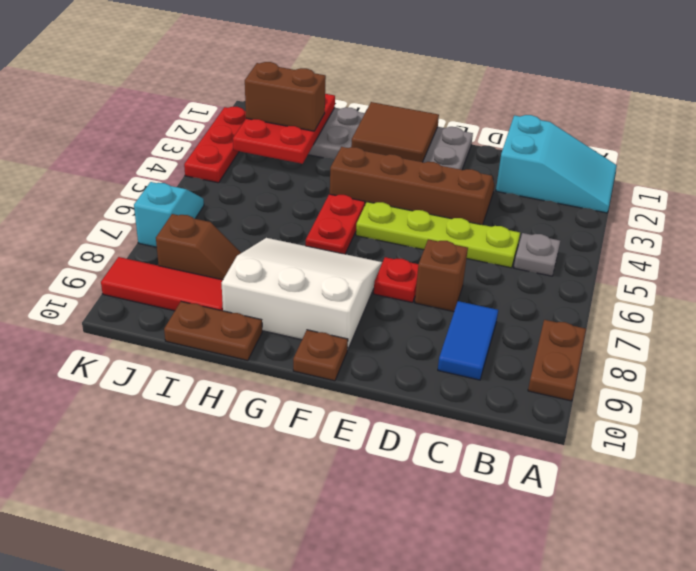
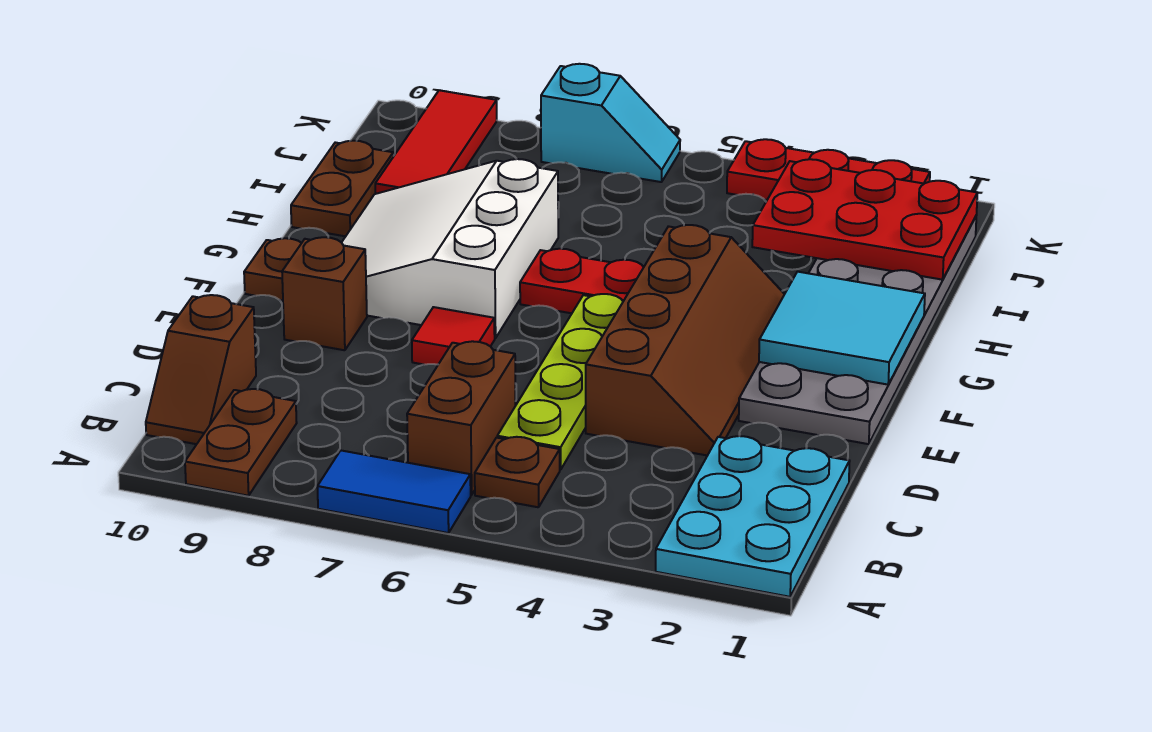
cyan 2x3 slope [496,115,617,213] -> cyan 2x3 plate [656,436,850,597]
brown 1x2 plate [528,320,586,401] -> brown 1x2 plate turned to [185,389,297,496]
grey 1x1 plate [514,233,560,276] -> brown 1x1 plate [475,437,560,507]
blue 1x2 tile [438,301,498,380] -> blue 1x2 tile moved to [317,451,471,533]
brown 1x1 brick [415,239,468,312] -> brown 1x1 brick moved to [282,237,367,350]
red 1x1 plate [374,257,418,303] -> red 1x1 tile [412,307,495,365]
brown 2x2 tile [351,102,439,162] -> cyan 2x2 tile [759,272,925,385]
white 3x3 slope [222,238,382,350] -> white 3x3 slope turned to [342,159,558,338]
brown 1x2 brick [245,62,326,131] -> brown 1x2 brick moved to [407,341,515,495]
brown 1x2 slope [156,214,241,280] -> brown 1x2 slope moved to [146,295,256,444]

